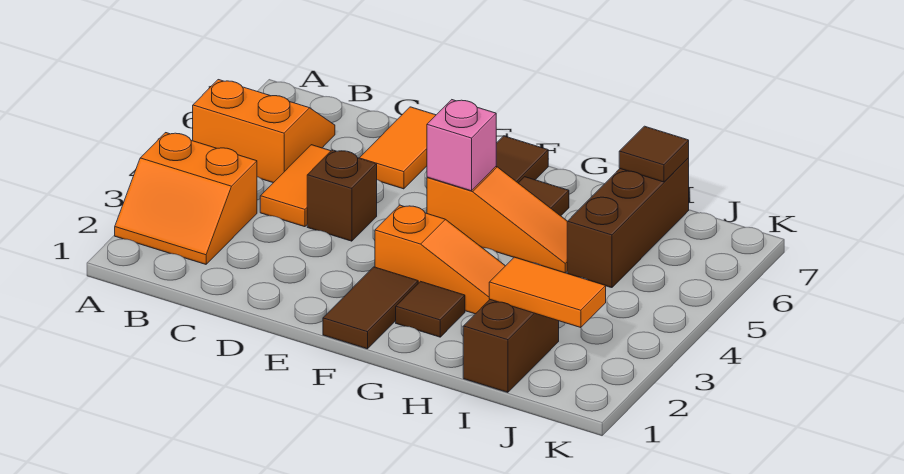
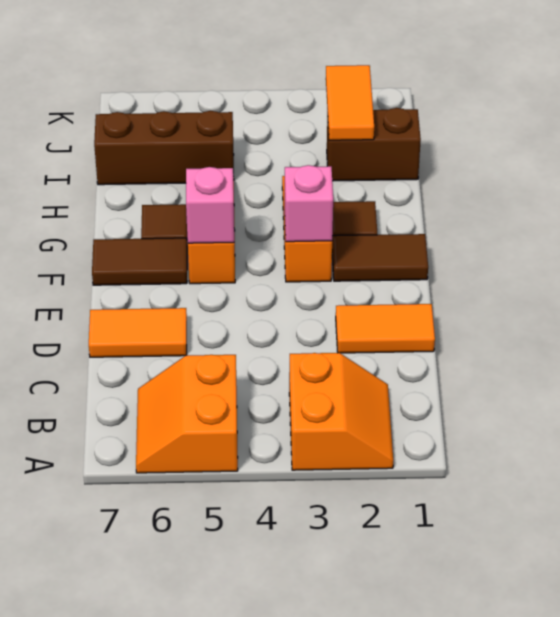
orange 1x2 tile [260,145,330,227] -> orange 1x2 tile moved to [336,304,435,353]
brown 1x1 brick [307,150,377,241] -> none
none -> pink 1x1 brick [285,165,333,242]
brown 1x1 tile [619,126,689,182] -> none

